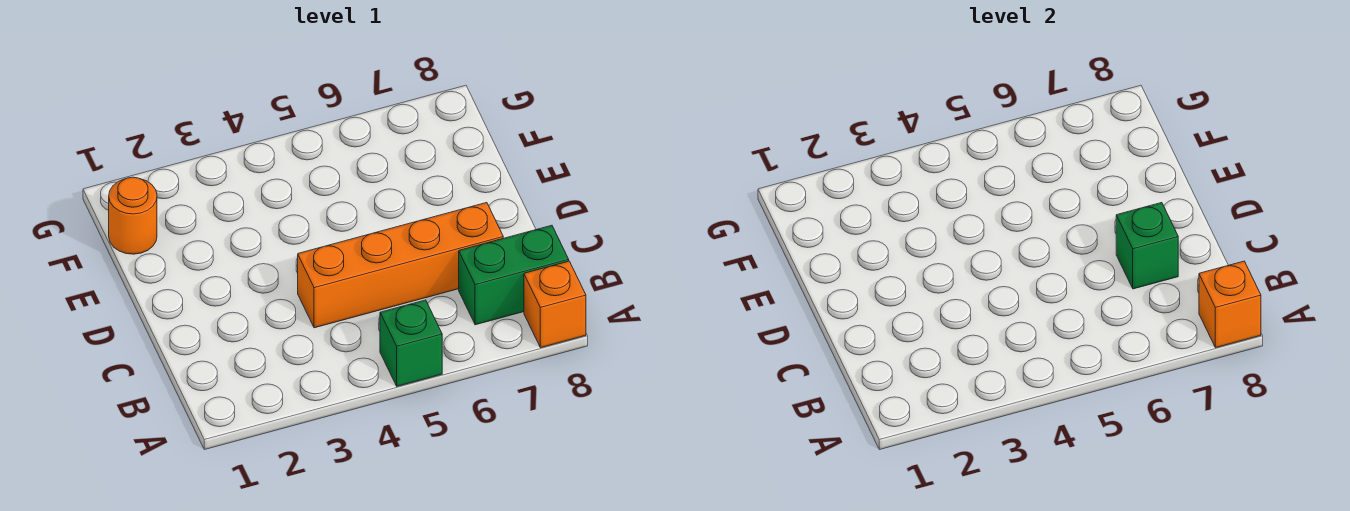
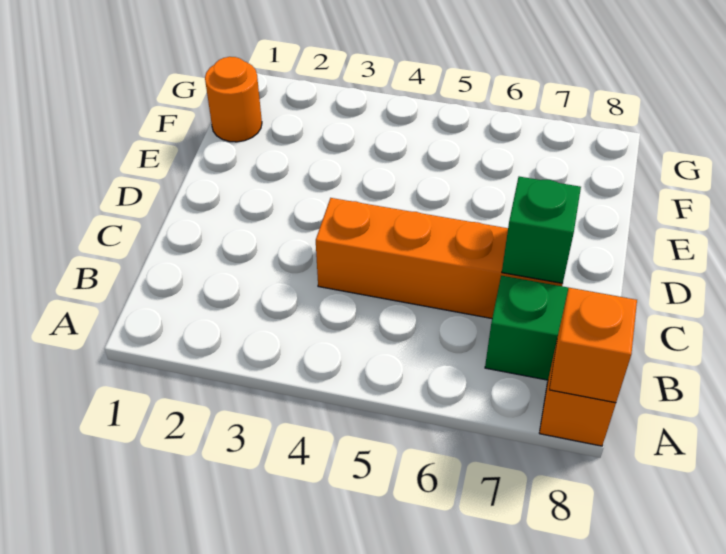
green 1x1 brick [380,300,442,386] -> none

